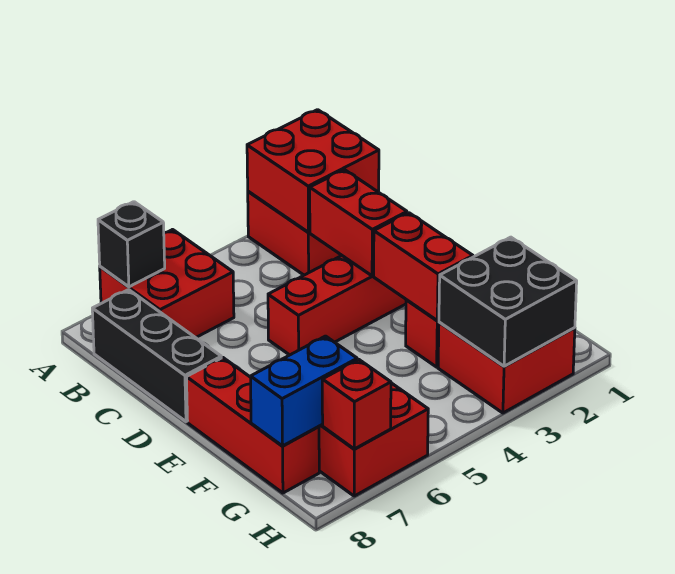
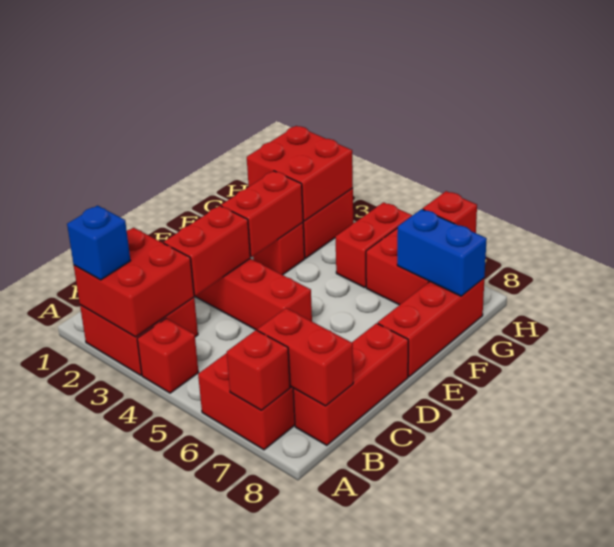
none -> blue 1x1 brick [67,206,130,280]
none -> red 1x1 brick [137,318,198,393]
black 1x1 brick [98,202,165,287] -> red 1x1 brick [227,330,290,410]
none -> red 1x2 brick [258,308,353,406]
black 1x3 brick [92,290,221,422] -> red 1x3 brick [293,323,408,445]
black 2x2 brick [439,237,577,366] -> red 2x2 brick [247,126,353,221]
none -> red 1x2 brick [335,202,412,287]

